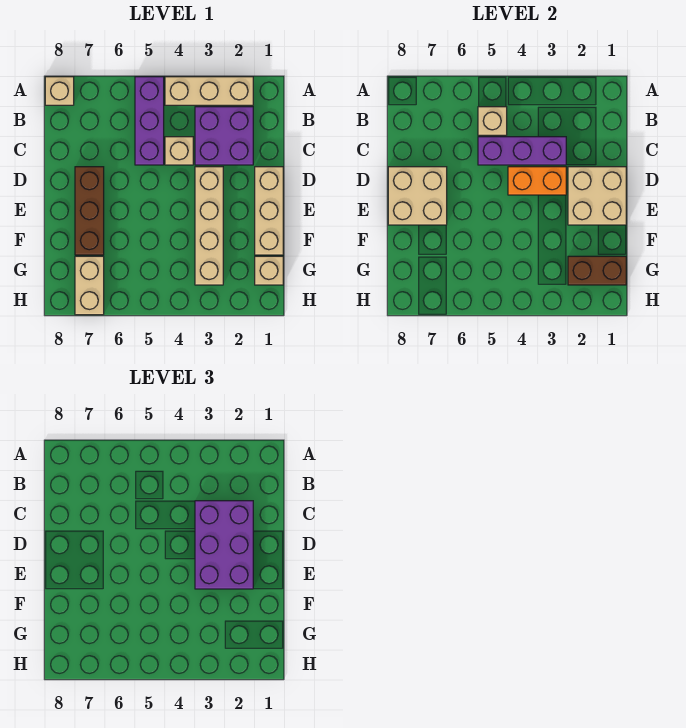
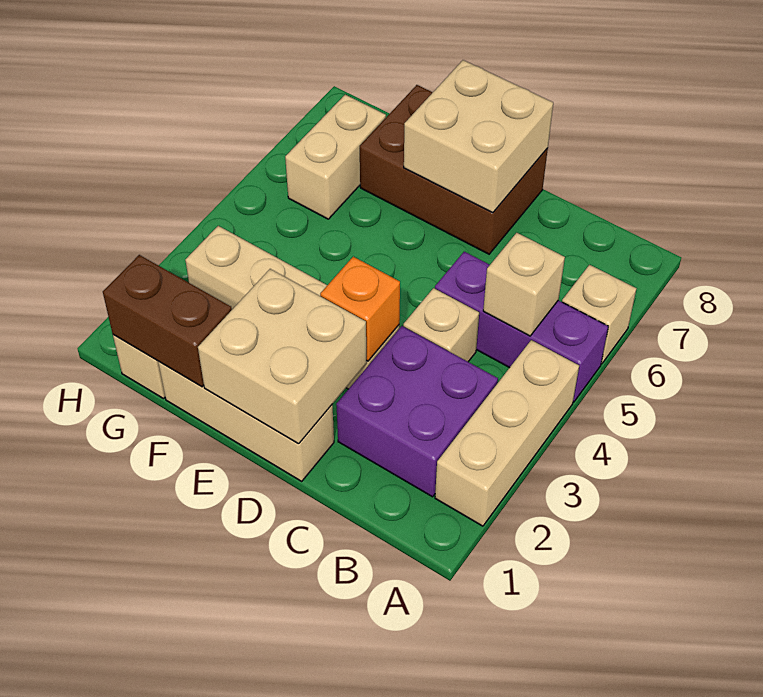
tan 1x1 brick [45,77,74,105] -> tan 1x1 brick moved to [562,265,637,364]
purple 2x3 brick [195,501,253,589] -> none
purple 1x3 brick [478,137,566,165] -> none
orange 1x2 brick [508,167,566,195] -> orange 1x1 brick [320,257,400,361]
brown 1x3 brick [75,167,104,255] -> brown 2x3 brick [360,85,548,254]
brown 1x2 brick [568,256,626,285] -> brown 1x2 brick turned to [103,255,232,387]
tan 1x2 brick [75,256,104,315] -> tan 1x2 brick turned to [285,95,386,219]

